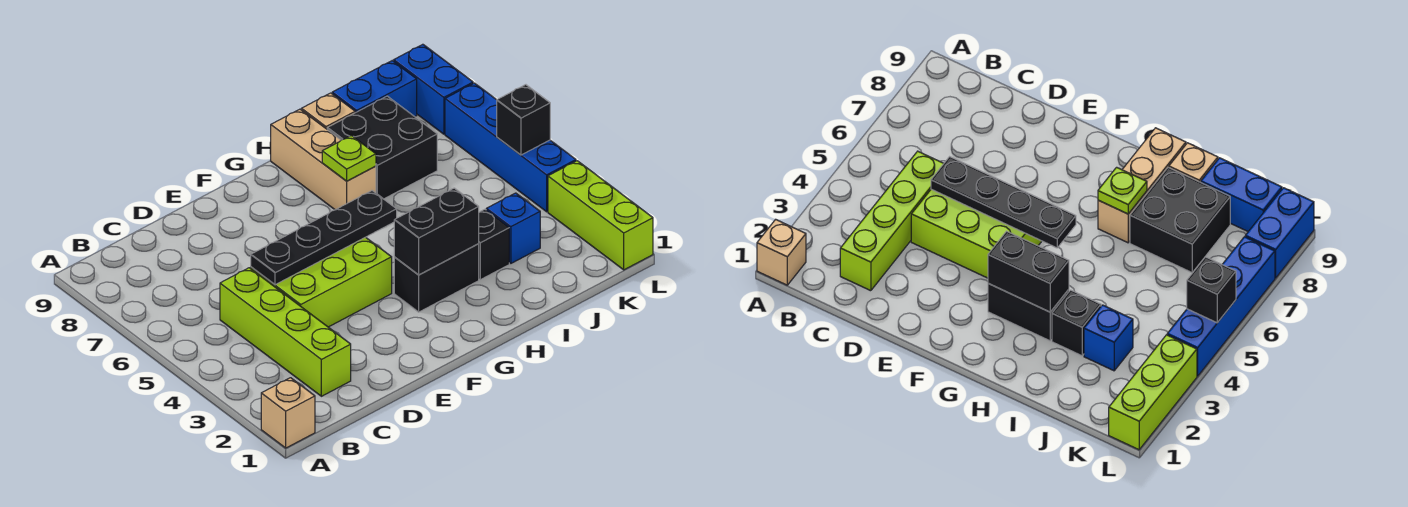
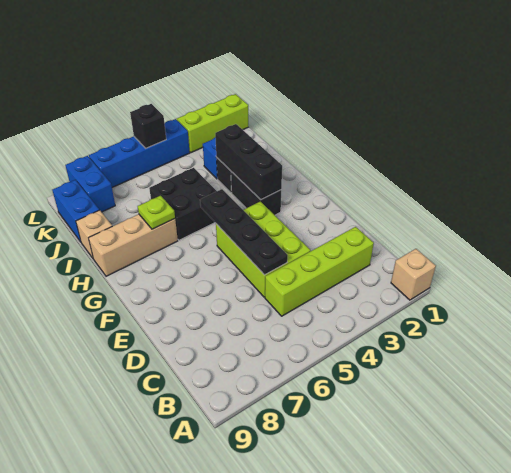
black 1x2 brick [394,188,479,275] -> black 1x3 brick [215,124,282,200]
black 2x2 brick [327,96,437,199] -> black 2x2 brick moved to [149,168,217,240]
blue 1x2 brick [394,44,473,134] -> blue 1x2 brick turned to [65,156,115,212]

